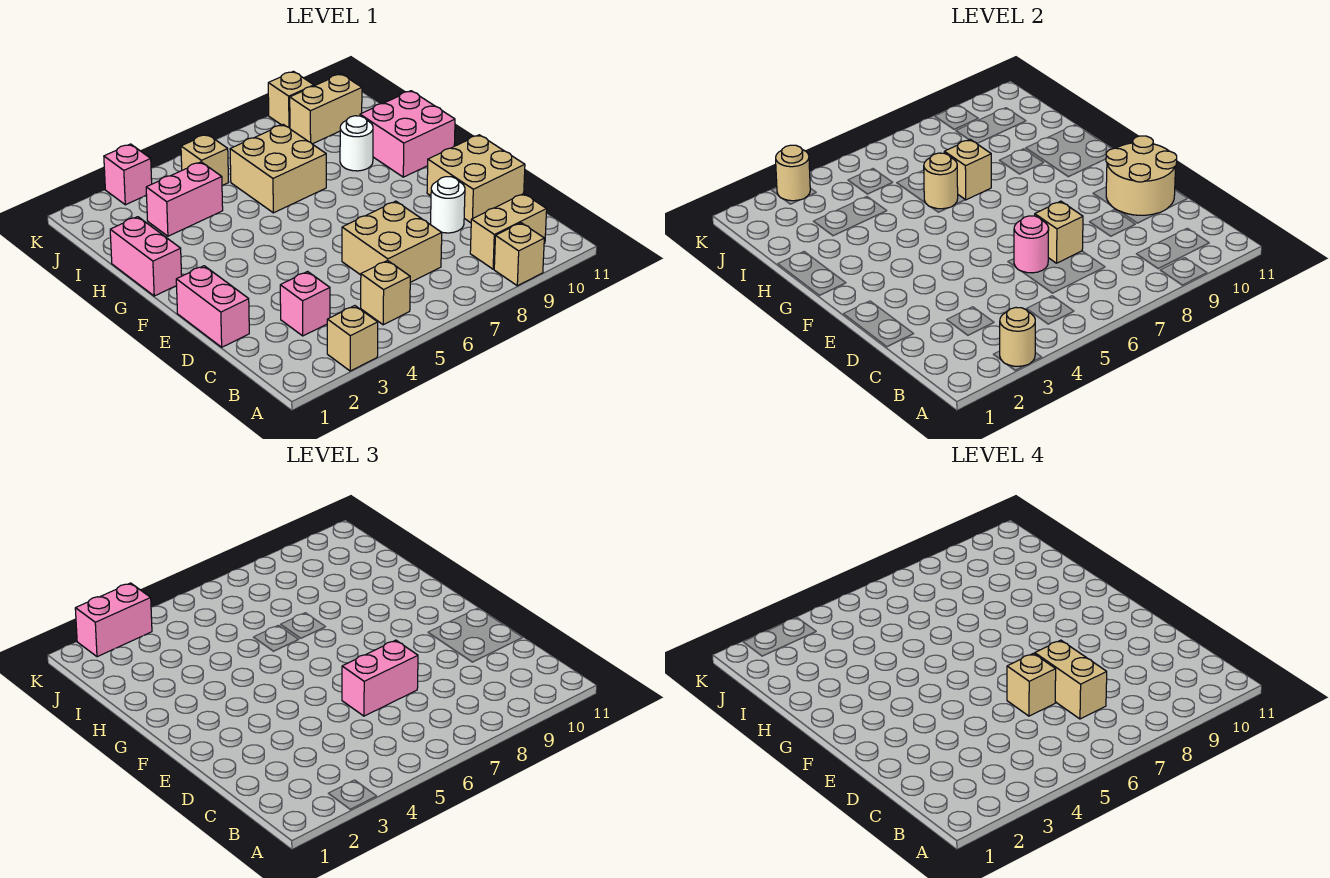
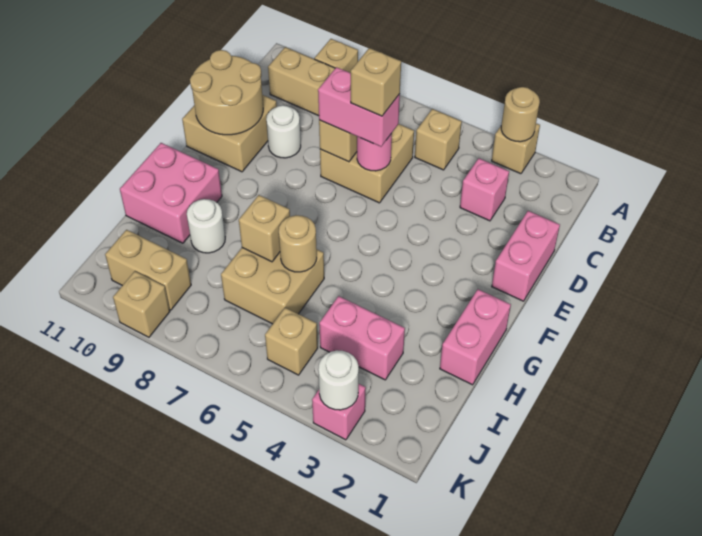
tan 1x2 brick [1035,640,1107,719] -> none
pink 1x2 brick [75,583,152,657] -> none
tan 1x1 round brick [776,145,810,201] -> white 1x1 round brick [318,350,359,410]

